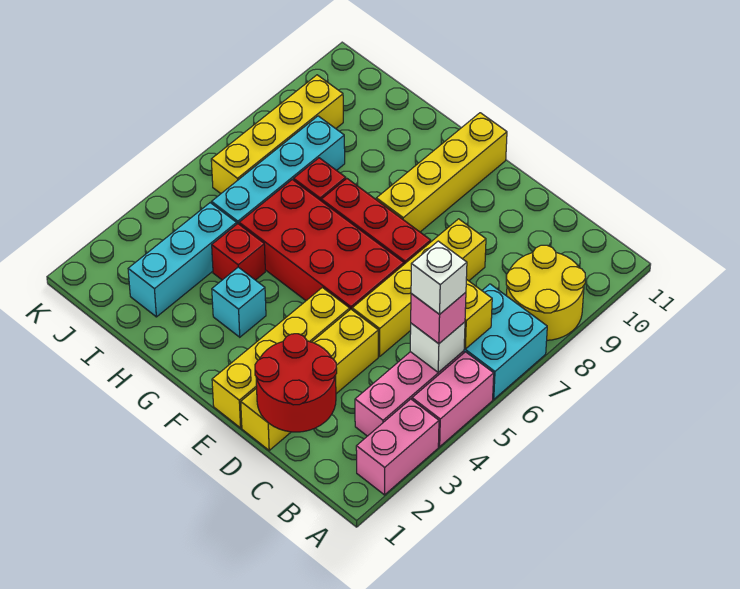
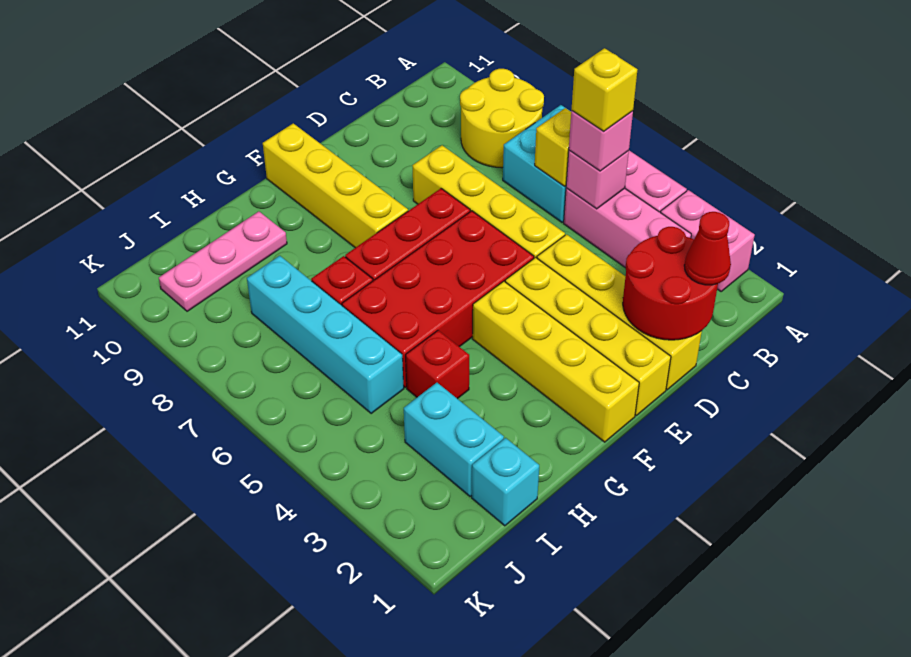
white 1x1 brick [410,322,465,372] -> pink 1x1 brick [566,150,629,209]
white 1x1 brick [411,241,467,314] -> yellow 1x1 brick [571,48,637,131]
none -> red 1x1 cone [684,212,731,285]
cyan 1x1 brick [212,267,266,337] -> cyan 1x1 brick moved to [472,438,539,526]
none -> pink 1x3 plate [159,211,287,311]
cyan 1x3 brick [128,203,237,317] -> cyan 1x2 brick [404,383,504,497]
yellow 1x4 brick [211,75,343,193] -> yellow 1x4 brick moved to [472,281,639,442]

